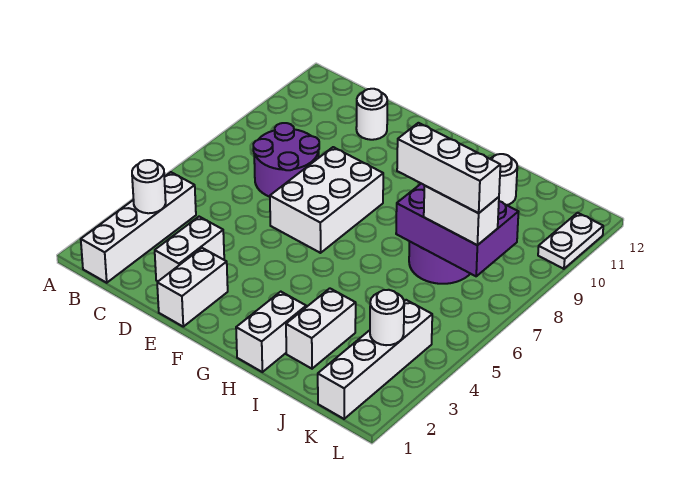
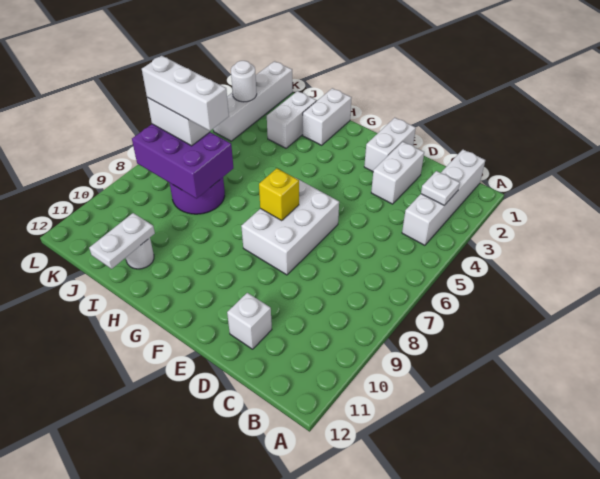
white 1x1 round brick [132,160,166,213] -> white 1x1 plate [421,171,460,205]
purple 2x2 round brick [253,123,319,197] -> none
white 1x1 round brick [356,89,387,140] -> white 1x1 brick [227,293,272,349]
none -> yellow 1x1 brick [259,168,299,220]
white 1x2 plate [538,213,603,269] -> white 1x2 plate moved to [89,213,155,269]

